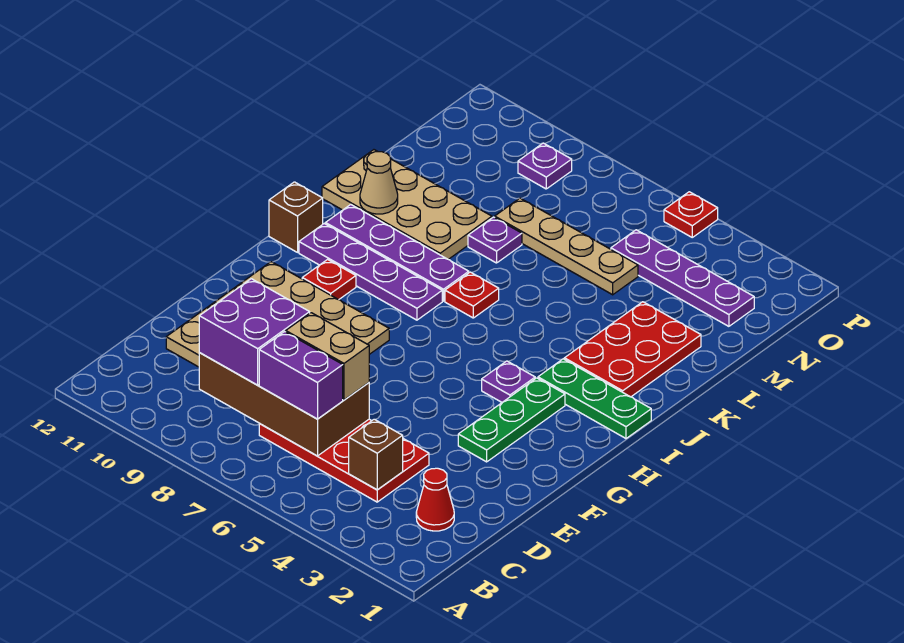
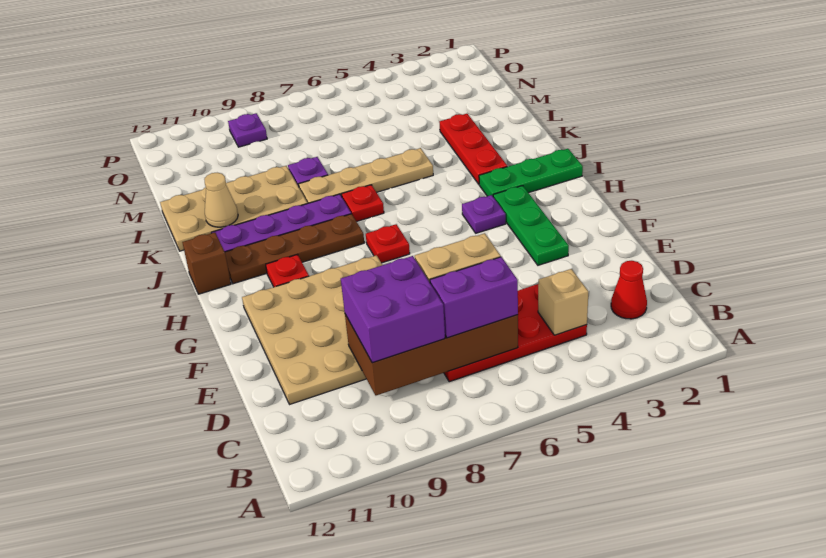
brown 1x1 brick [349,419,403,490] -> tan 1x1 brick [538,269,589,335]
purple 1x4 plate [299,224,442,320] -> brown 1x4 plate [225,214,364,284]
red 2x3 plate [564,302,701,397] -> red 1x3 plate [439,114,507,184]
tan 1x4 plate [494,198,638,295] -> tan 1x4 plate moved to [299,148,433,203]
purple 1x4 plate [611,230,754,326] -> none
red 1x1 plate [664,192,718,237] -> red 1x1 plate moved to [366,224,410,263]

